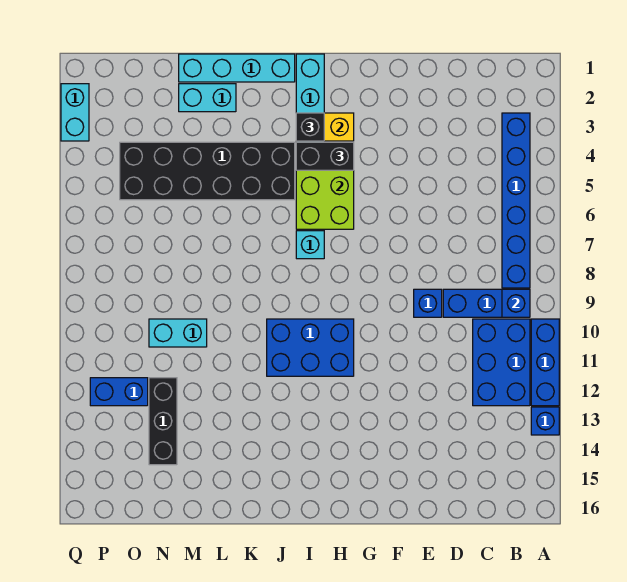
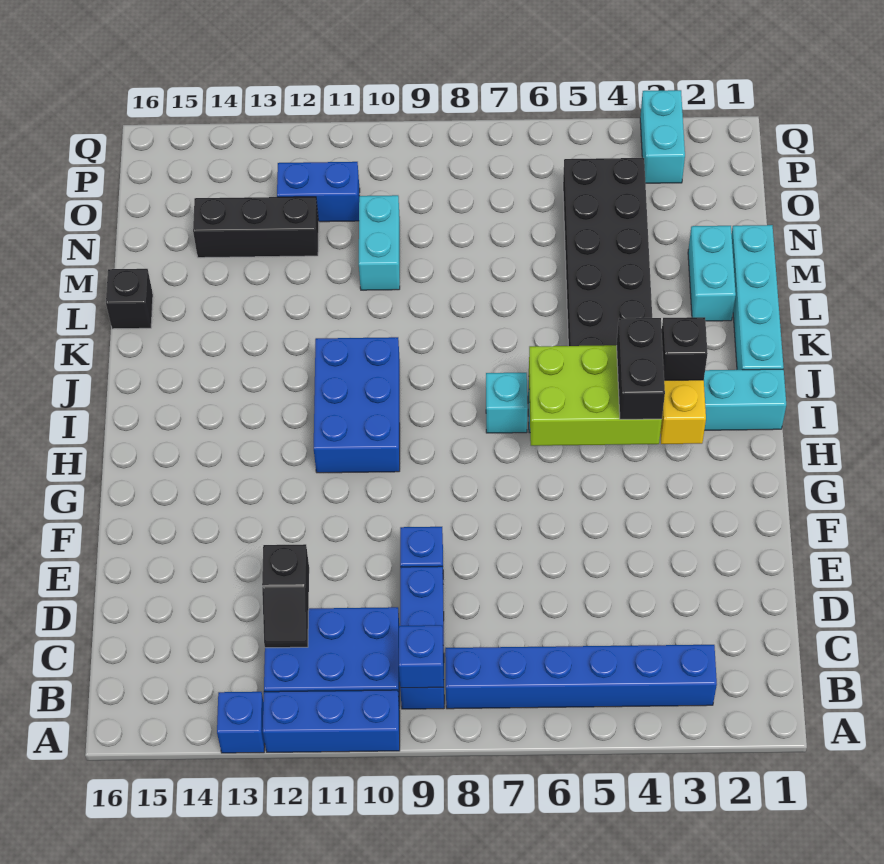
none -> black 1x2 slope [262,544,309,648]
none -> black 1x1 brick [106,269,153,329]
blue 1x2 brick [90,378,148,406] -> blue 1x2 brick turned to [277,162,360,222]
cyan 1x2 brick [61,84,89,141] -> cyan 1x2 brick turned to [640,90,685,183]

